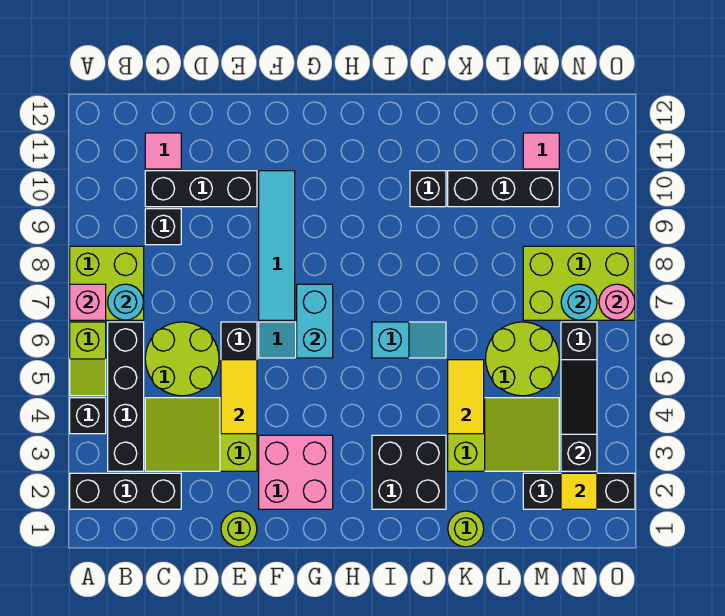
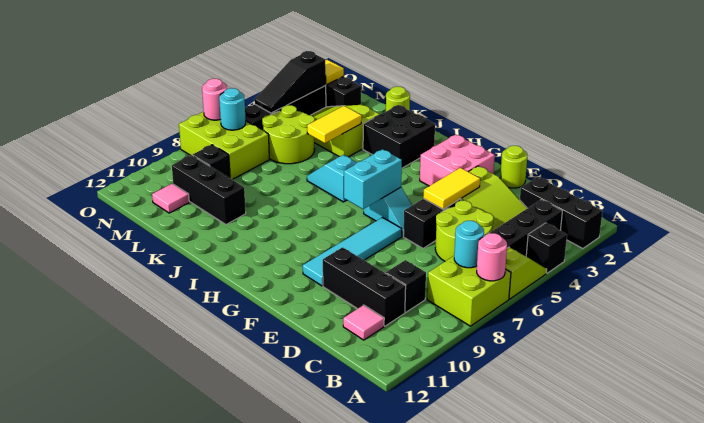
pink 1x1 brick [70,284,106,320] -> pink 1x1 round brick [477,233,507,281]
black 1x1 brick [410,171,446,207] -> black 1x1 brick moved to [193,145,230,178]

